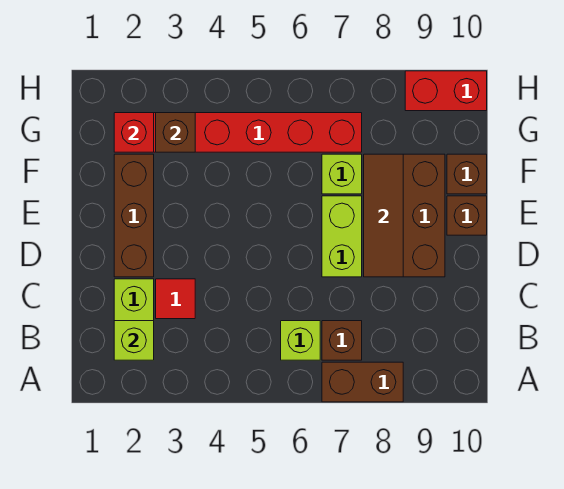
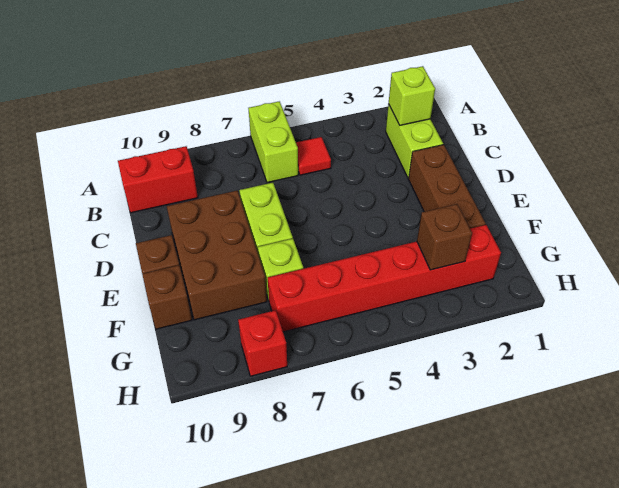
brown 1x2 brick [322,362,403,402] -> none
lime 1x1 brick [281,321,320,360] -> lime 1x2 brick [248,101,298,183]
brown 1x1 brick [322,321,362,360] -> none
red 1x1 tile [156,279,195,319] -> red 1x1 tile moved to [296,137,331,175]
brown 1x3 tile [364,154,403,277] -> none
red 1x1 brick [114,113,154,152] -> red 1x1 brick moved to [238,310,287,376]
red 1x2 brick [405,71,487,111] -> red 1x2 brick moved to [118,146,198,213]

